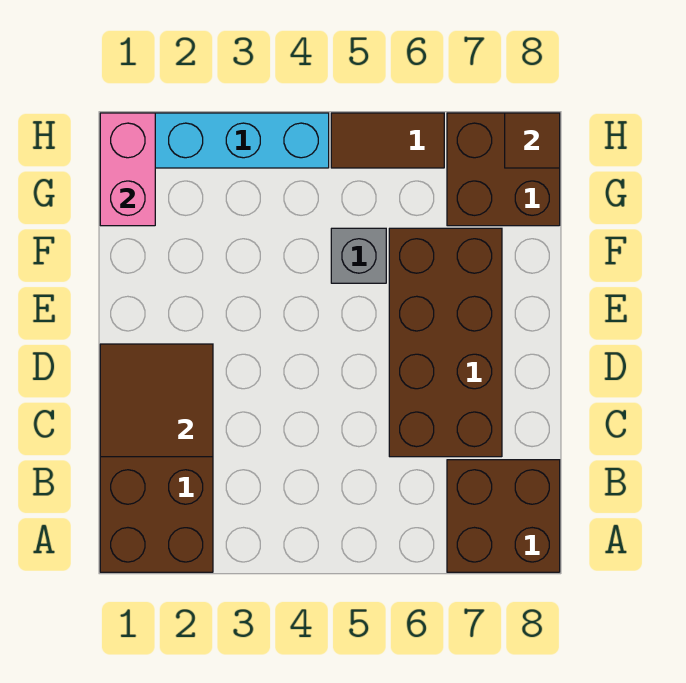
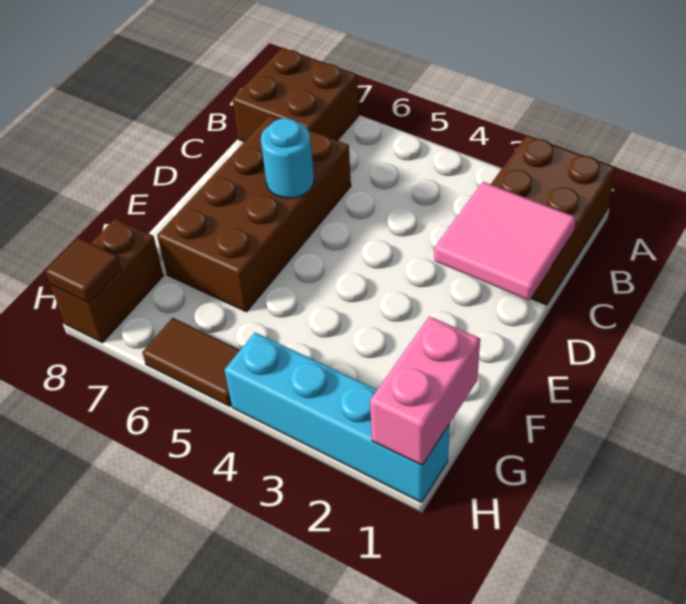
brown 2x2 tile [100,344,213,457] -> pink 2x2 tile [434,182,576,300]
none -> cyan 1x1 round brick [261,118,314,198]
grey 1x1 brick [331,228,386,283] -> none
brown 2x2 brick [447,113,560,226] -> brown 1x2 brick [51,219,163,343]

